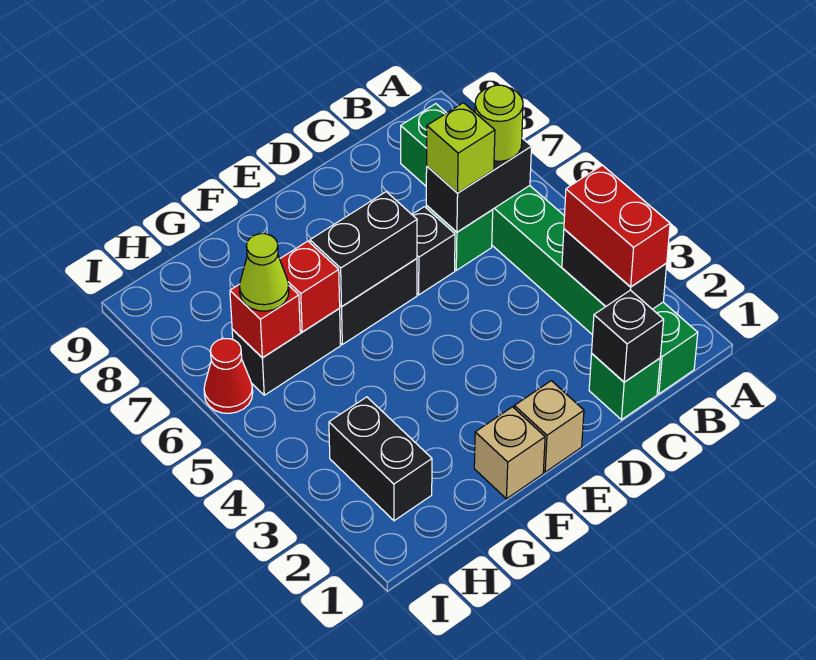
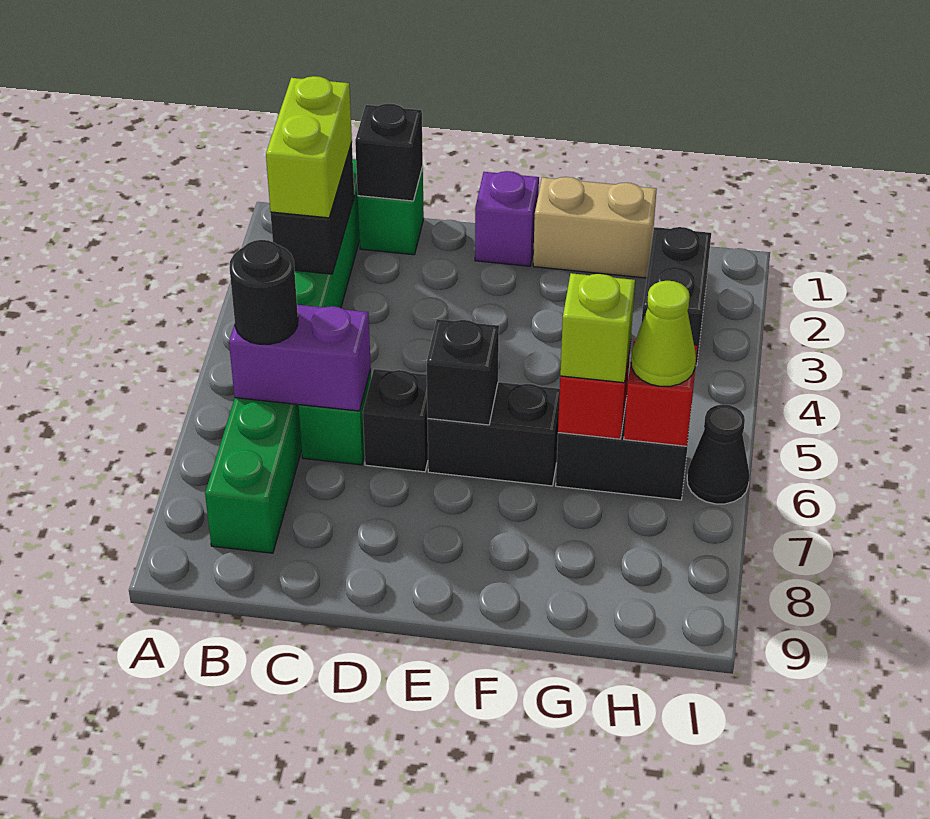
red 1x2 brick [564,165,670,287] -> lime 1x2 brick [266,76,352,218]
black 1x2 brick [426,138,532,232] -> purple 1x2 brick [229,305,371,411]
lime 1x1 round brick [475,85,523,161] -> black 1x1 round brick [229,240,298,344]
lime 1x1 brick [427,103,495,193] -> lime 1x1 brick moved to [560,273,635,383]
tan 1x1 brick [514,381,584,472] -> purple 1x1 brick [475,171,539,266]
black 1x2 brick [310,192,417,306] -> black 1x1 brick [427,319,499,425]
tan 1x1 brick [474,407,545,499] -> tan 1x2 brick [533,177,657,278]
red 1x1 cone [204,339,253,413] -> black 1x1 cone [687,404,750,504]

